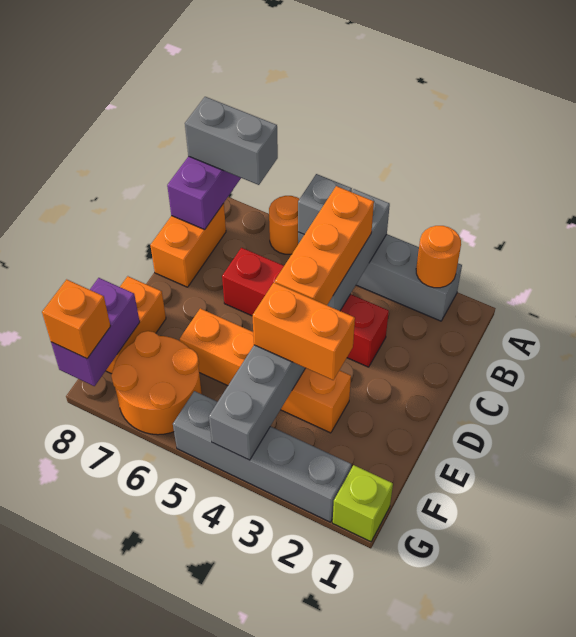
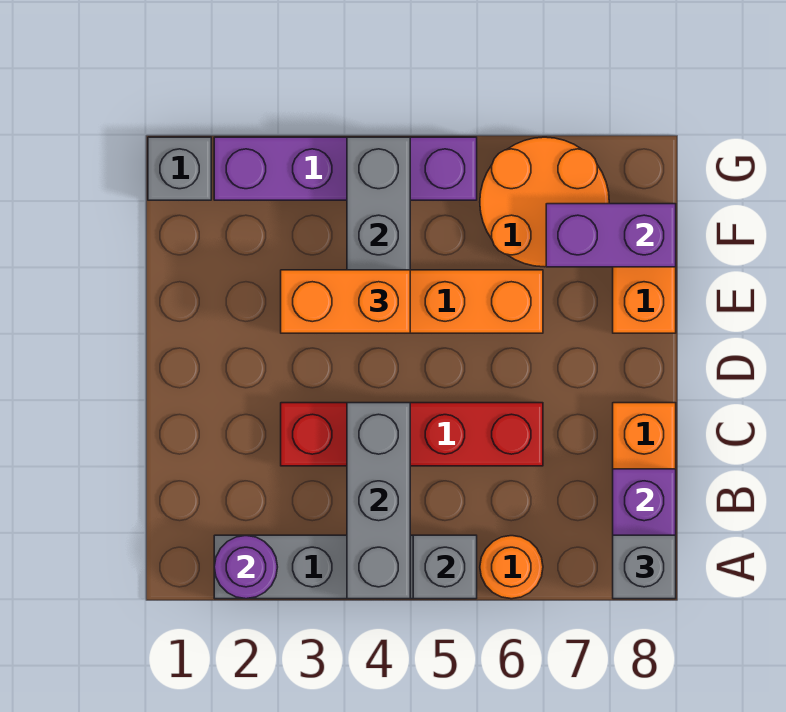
orange 1x1 round brick [416,226,461,288] -> purple 1x1 round brick [214,536,277,599]
grey 1x2 brick [185,97,278,185] -> grey 1x1 brick [613,535,676,599]
orange 1x3 brick [275,186,374,305] -> none
purple 1x2 brick [51,278,140,386] -> purple 1x2 brick turned to [546,204,676,267]
lime 1x1 brick [333,465,393,542] -> grey 1x1 brick [148,137,211,200]
grey 1x4 brick [173,391,351,522] -> purple 1x4 brick [214,137,477,200]
orange 1x1 brick [42,279,111,359] -> none

